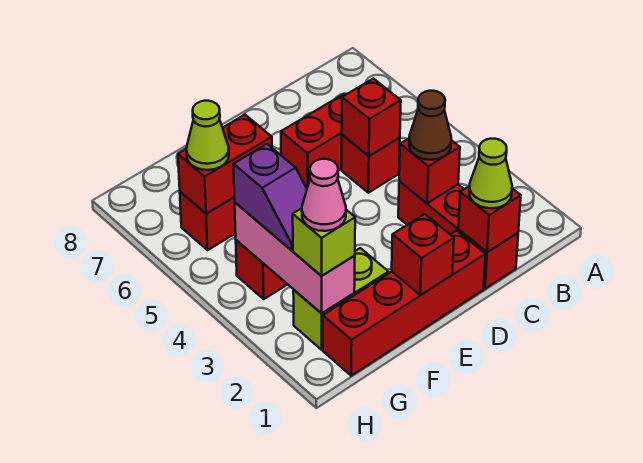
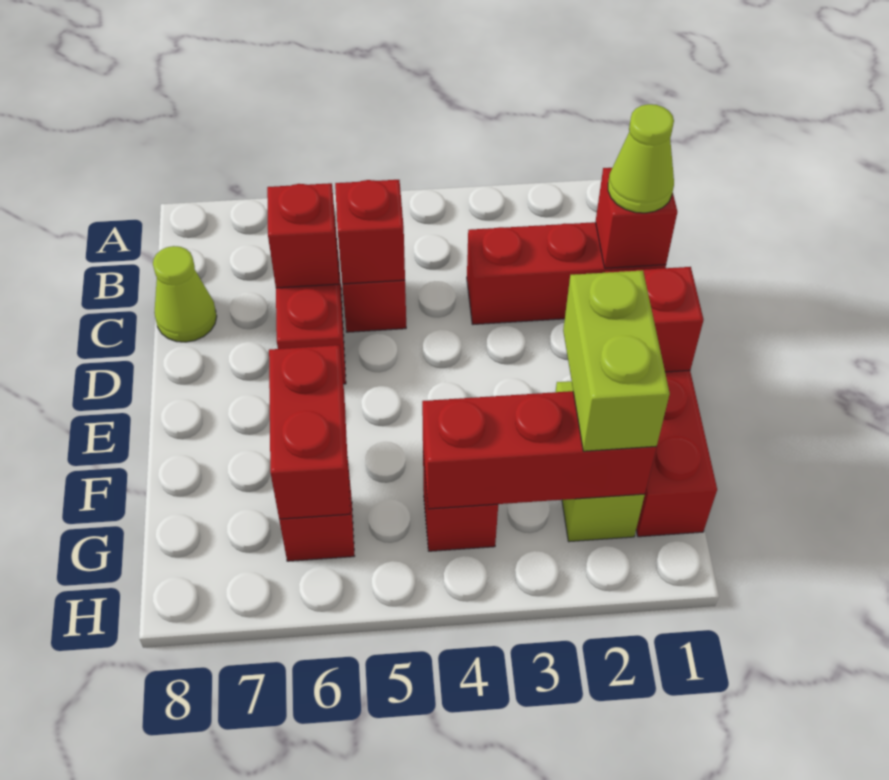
red 1x1 brick [399,139,460,203] -> red 1x1 brick moved to [267,183,339,288]
brown 1x1 cone [409,91,451,160] -> none
pink 1x3 brick [235,203,355,313] -> red 1x3 brick [422,391,656,509]
lime 1x1 brick [293,208,355,276] -> lime 1x2 brick [563,270,670,451]
pink 1x1 cone [302,159,346,231] -> none
purple 1x2 slope [234,144,307,250] -> none
lime 1x1 cone [186,101,229,170] -> lime 1x1 cone moved to [153,246,217,342]

